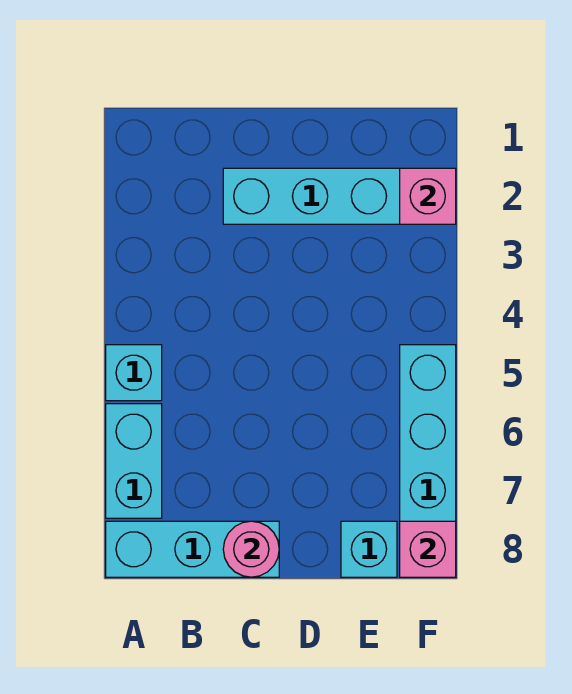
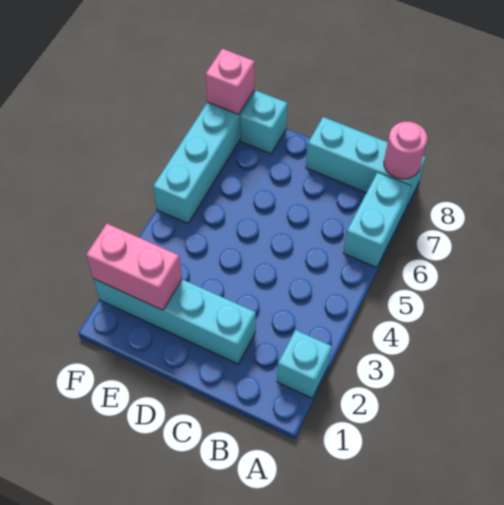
cyan 1x1 brick [106,345,162,401] -> cyan 1x1 brick moved to [277,330,332,398]
pink 1x1 round brick [223,521,279,577] -> pink 1x1 round brick moved to [384,122,427,179]
pink 1x1 brick [400,168,456,224] -> pink 1x2 brick [86,224,182,310]

